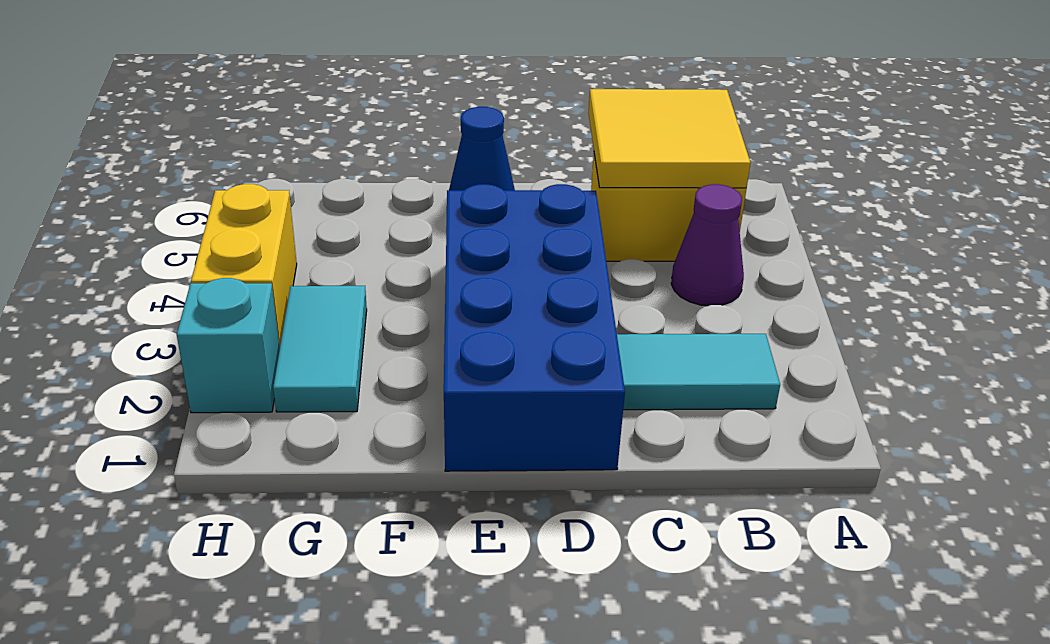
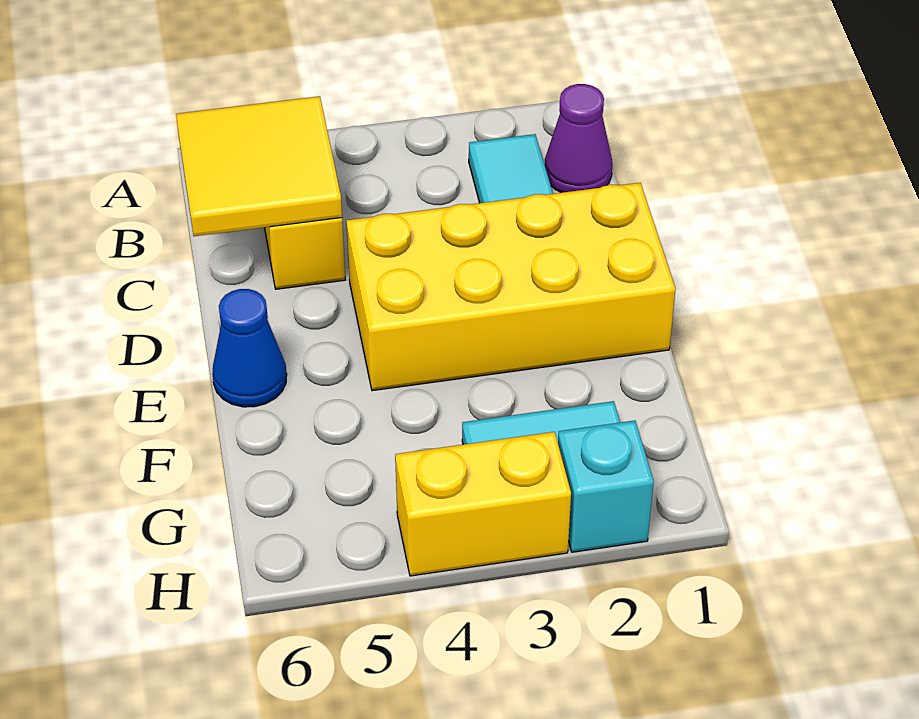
purple 1x1 cone [671,184,744,306] -> purple 1x1 cone moved to [545,84,612,193]
blue 2x4 brick [444,184,625,471] -> yellow 2x4 brick [346,183,676,391]

